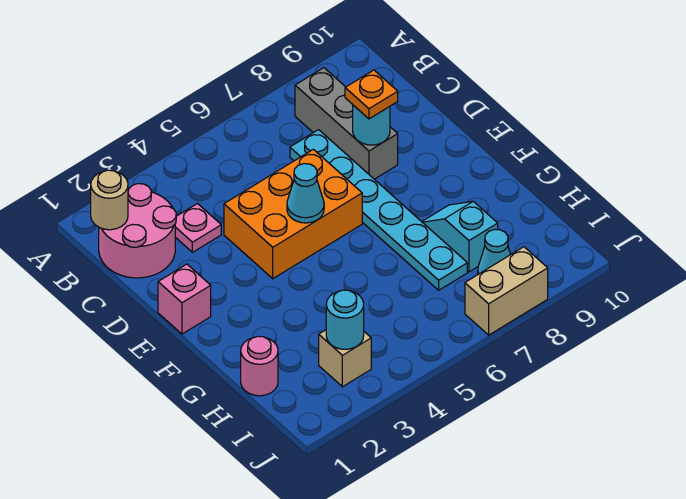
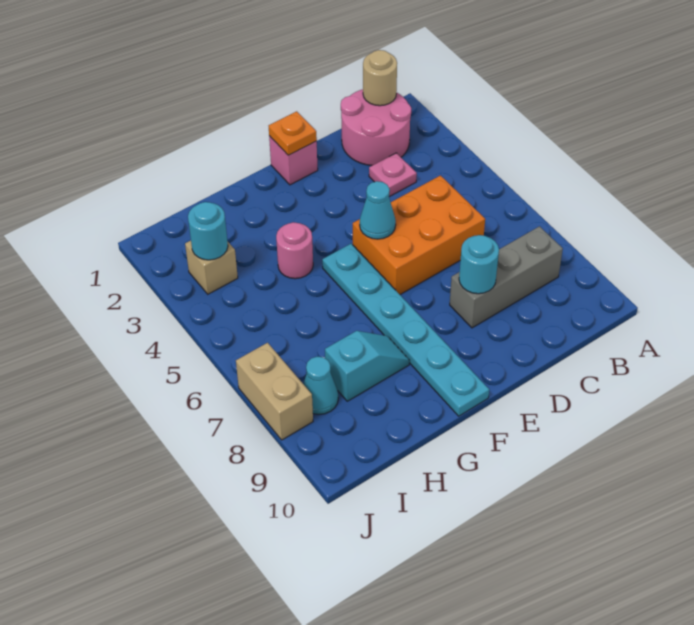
cyan 1x6 plate [290,130,467,290] -> cyan 1x6 plate turned to [322,244,489,416]
orange 2x3 brick [224,149,362,279] -> orange 2x3 brick turned to [353,176,485,294]
orange 1x1 plate [345,70,398,119] -> orange 1x1 plate moved to [269,111,317,155]
pink 1x1 round brick [241,336,278,396] -> pink 1x1 round brick moved to [276,222,313,279]

